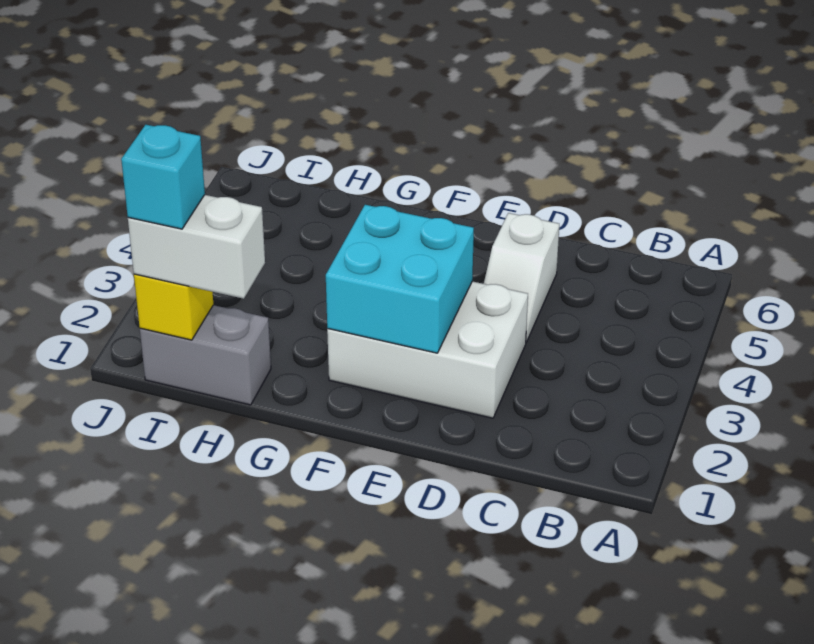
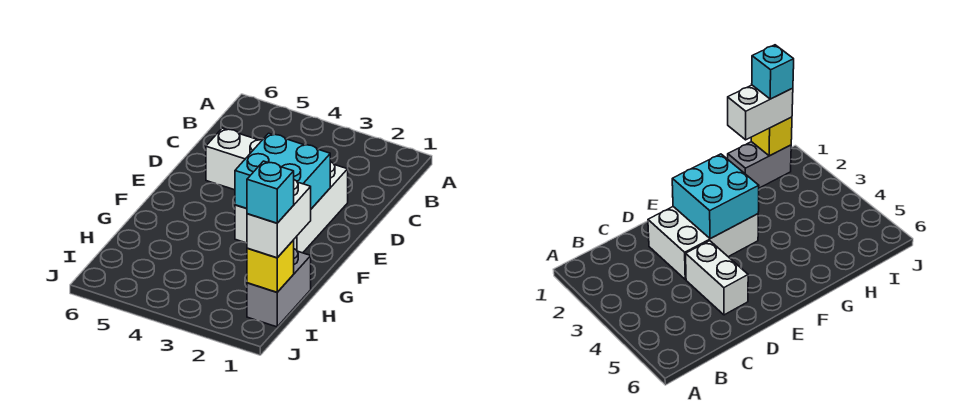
white 1x2 slope [484,213,559,342] -> white 1x2 brick [206,128,262,190]

